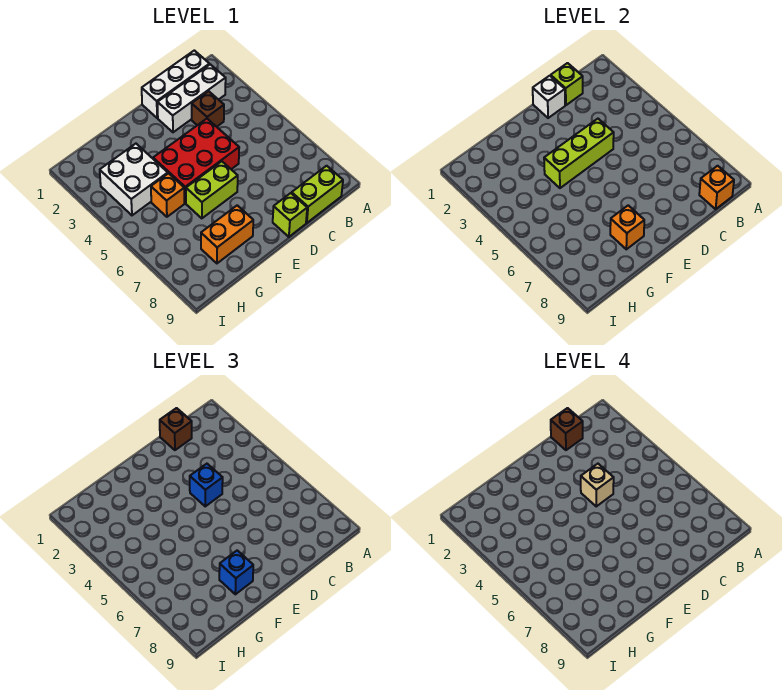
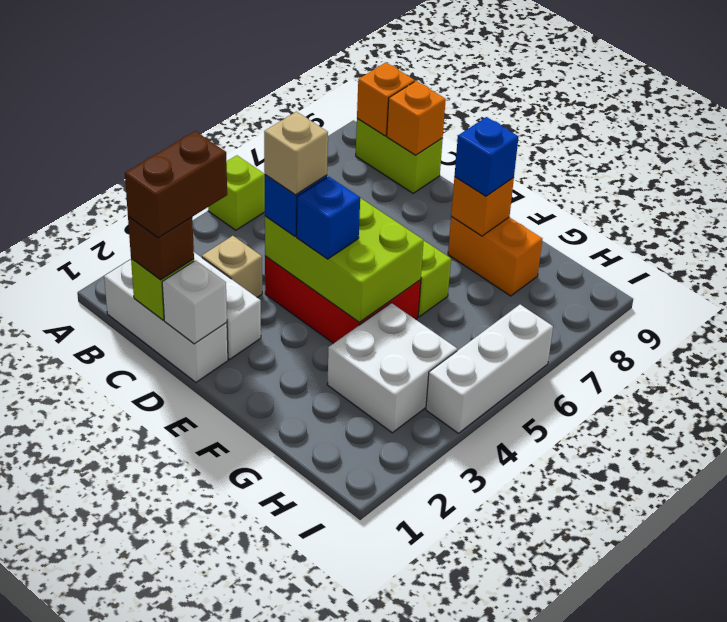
brown 1x1 brick [551,408,583,450] -> brown 1x2 brick [125,131,227,238]
brown 1x1 brick [192,91,224,127] -> tan 1x1 brick [202,236,262,297]
lime 1x3 brick [544,119,614,188] -> lime 2x3 brick [265,176,424,322]
lime 1x1 brick [273,193,307,237] -> lime 1x1 brick moved to [208,155,265,230]
none -> blue 1x1 brick [297,176,360,259]
orange 1x1 brick [151,173,184,217] -> orange 1x1 brick moved to [387,81,446,155]
none -> white 1x3 brick [426,305,553,433]

